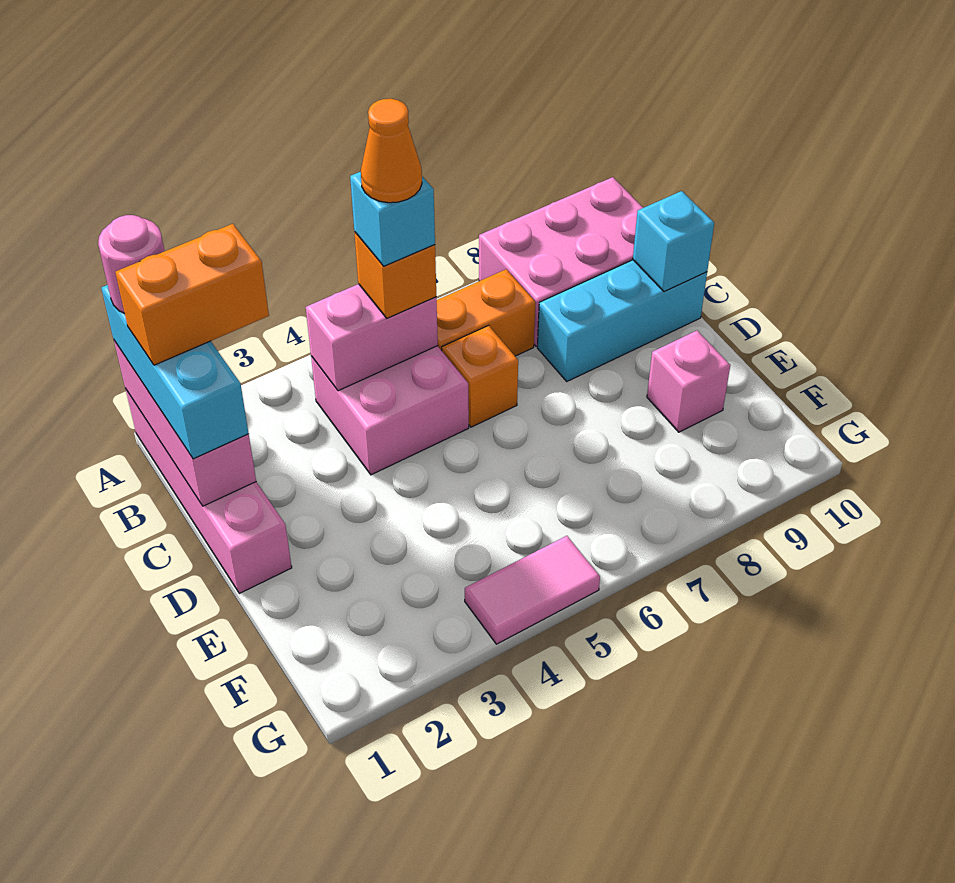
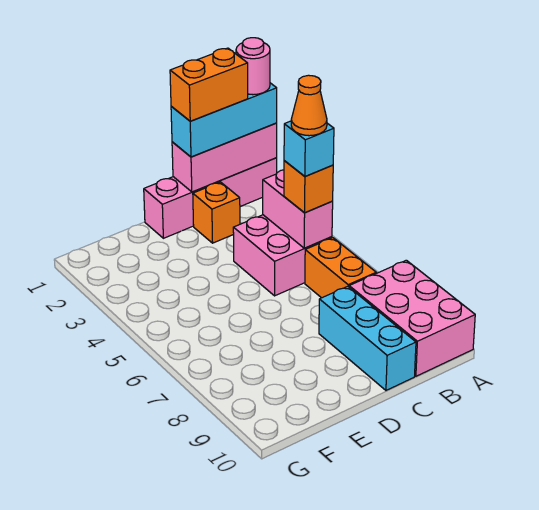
orange 1x2 brick [115,224,269,365] -> orange 1x2 brick turned to [170,48,248,121]
orange 1x1 brick [442,326,518,427] -> orange 1x1 brick moved to [193,182,240,243]
cyan 1x1 brick [633,191,714,292] -> none
pink 1x1 brick [647,331,730,432] -> none
pink 1x2 tile [465,536,600,644] -> none

